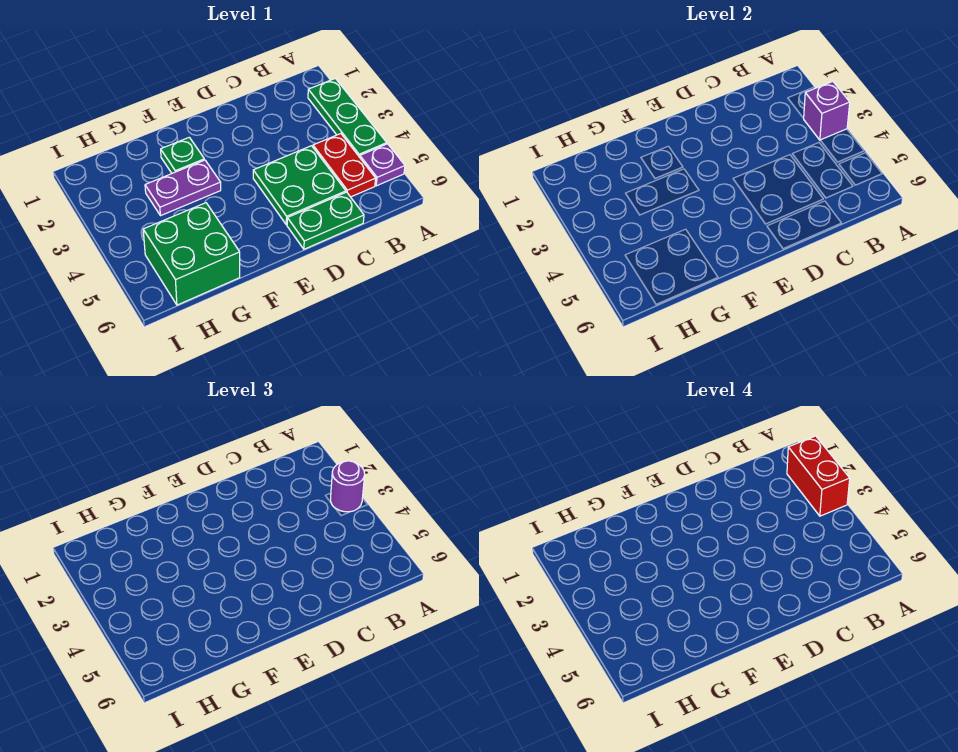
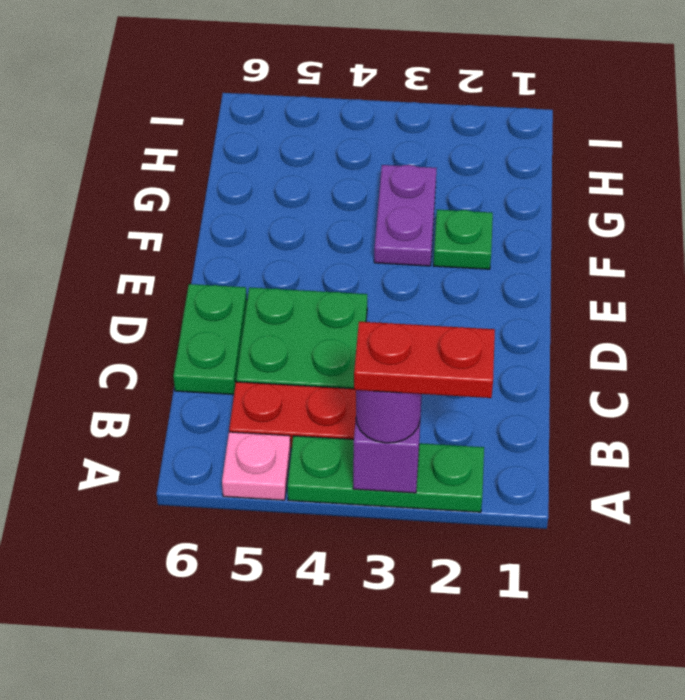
red 1x2 brick [787,436,850,516] -> red 1x2 plate [354,322,495,398]
purple 1x1 plate [360,144,405,186] -> pink 1x1 plate [222,432,291,500]
green 2x2 brick [143,203,240,305] -> none

